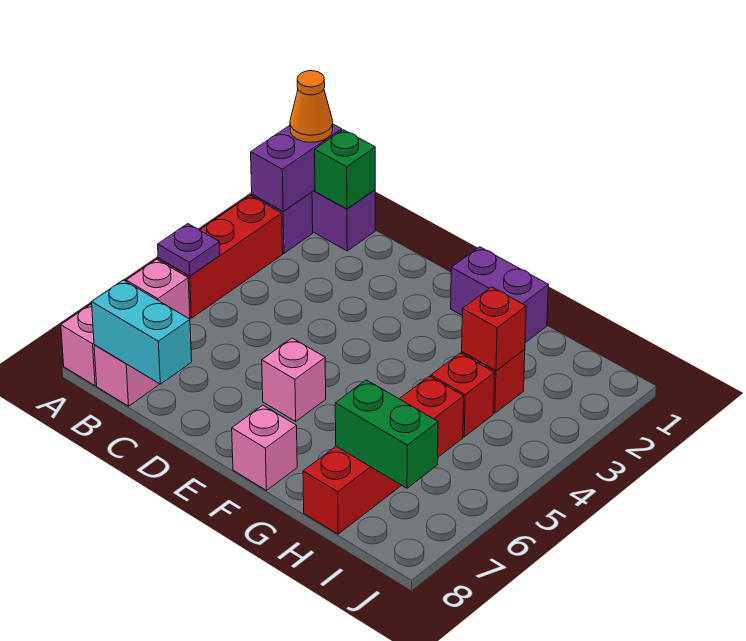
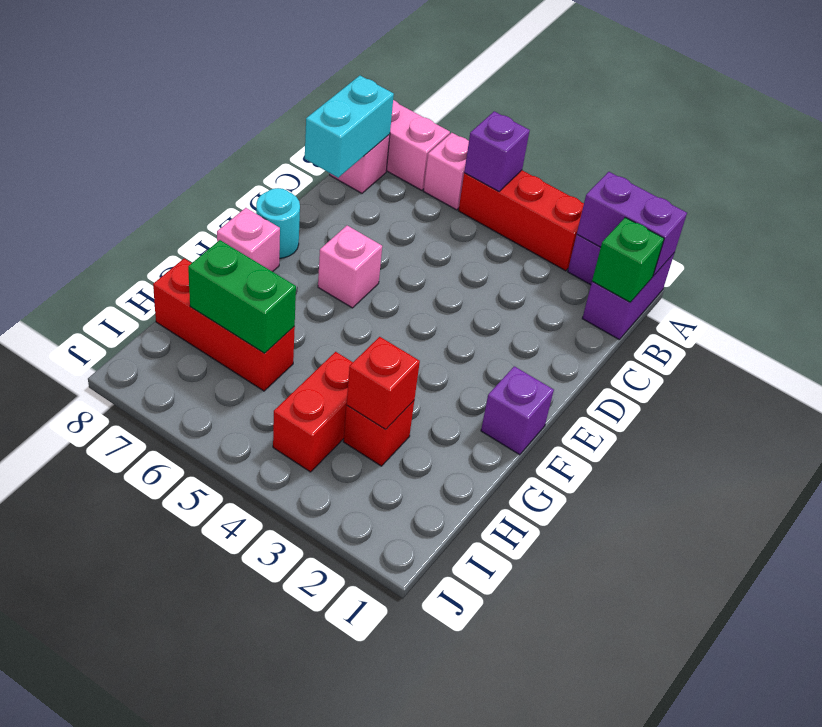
orange 1x1 cone [290,71,333,142] -> none
purple 1x1 plate [158,224,220,276] -> purple 1x1 brick [464,111,530,191]
none -> cyan 1x1 round brick [256,188,300,258]
purple 1x2 brick [451,247,548,343] -> purple 1x1 brick [481,366,554,455]
red 1x1 brick [431,353,495,437] -> red 1x2 brick [273,352,353,472]
red 1x4 brick [303,376,464,534] -> red 1x3 brick [153,259,295,391]
green 1x2 brick [335,380,438,488] -> green 1x2 brick turned to [188,240,296,353]

